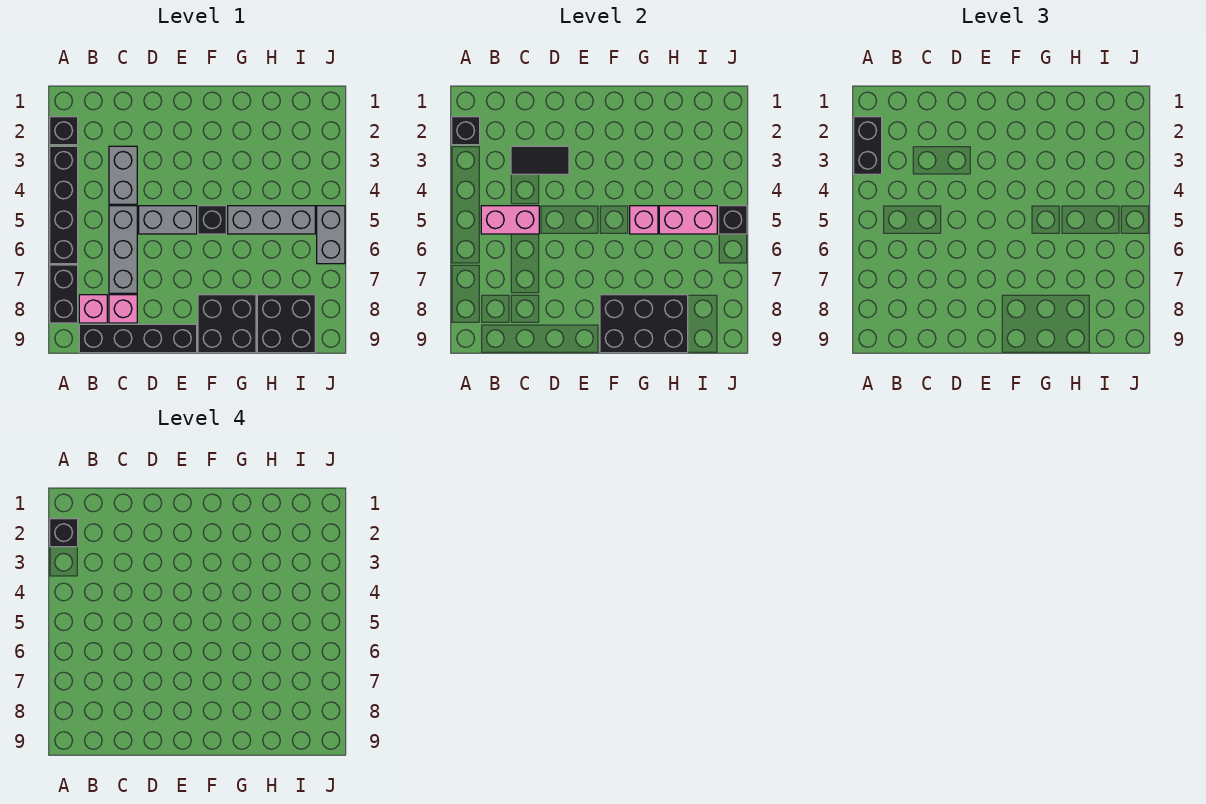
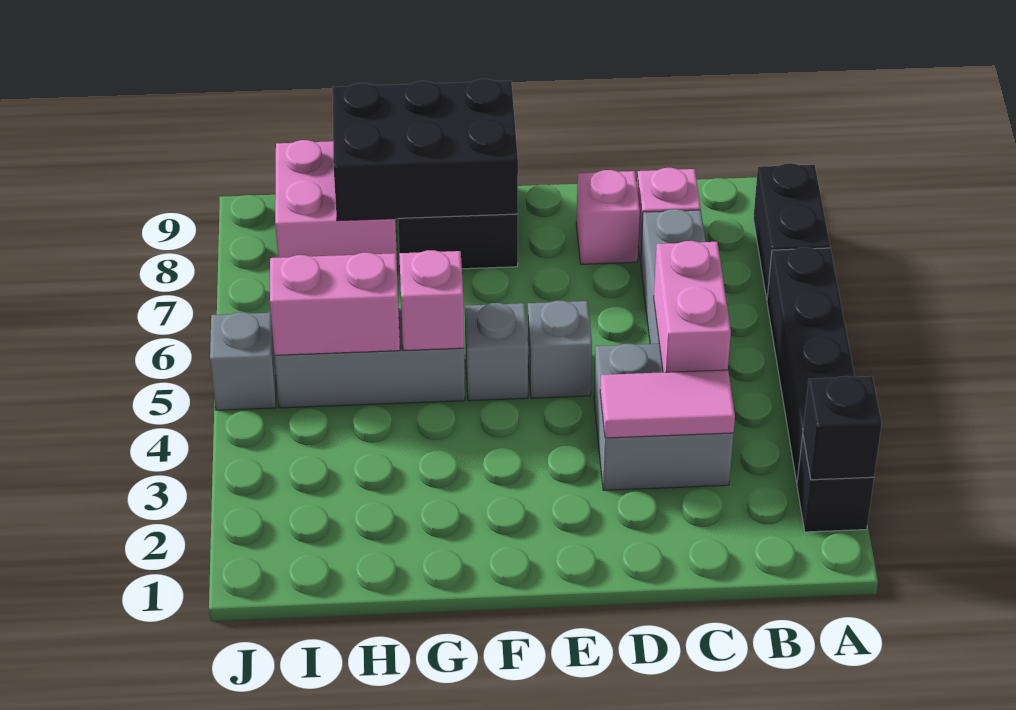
black 1x2 brick [854,117,882,174] -> none
black 1x1 brick [50,519,78,547] -> none
pink 1x2 brick [481,206,539,234] -> pink 1x2 brick turned to [654,241,731,372]
pink 1x1 brick [79,295,107,323] -> pink 1x1 brick moved to [576,170,640,264]
black 1x4 brick [79,324,197,353] -> none
grey 1x2 brick [109,146,137,204] -> grey 2x2 brick [594,344,733,490]
black 1x2 tile [511,146,569,174] -> pink 1x2 tile [600,370,735,438]
grey 1x2 brick [139,206,197,234] -> grey 1x1 brick [528,300,592,398]
black 1x1 brick [198,206,226,234] -> grey 1x1 brick [465,303,528,401]
black 2x2 brick [257,295,315,353] -> pink 2x2 brick [275,140,397,258]
grey 1x2 brick [317,206,345,264] -> grey 1x1 brick [210,312,276,410]
black 1x1 brick [719,206,747,234] -> none

